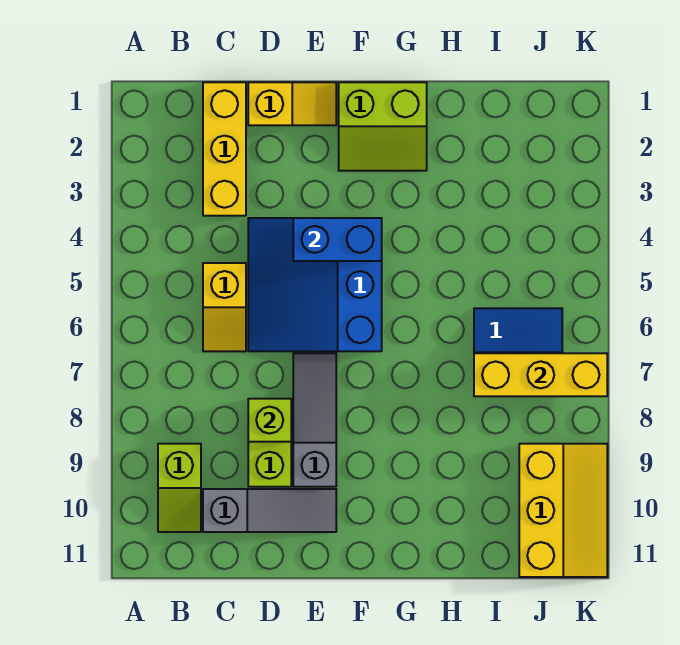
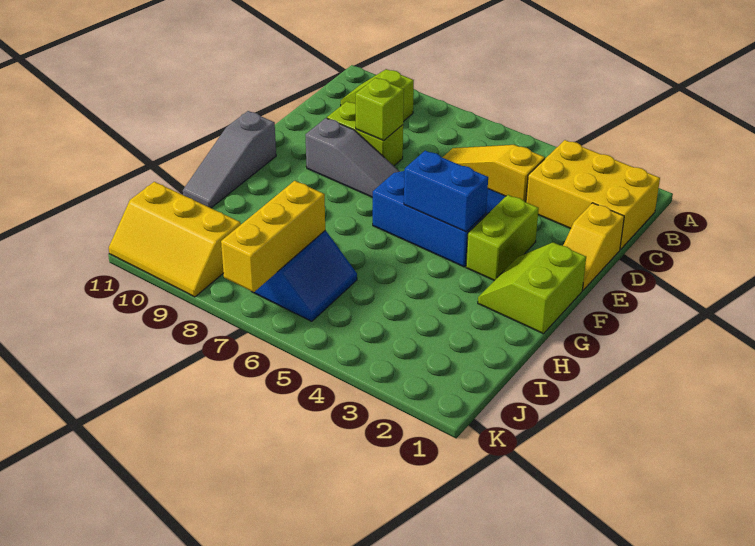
yellow 1x3 brick [203,82,246,216] -> yellow 2x3 brick [526,140,660,250]
yellow 1x2 slope [203,263,246,351] -> yellow 1x3 slope [442,145,545,202]
grey 1x3 slope [203,489,336,532] -> grey 1x3 slope moved to [183,111,276,208]
none -> lime 1x2 brick [466,195,539,281]
blue 1x2 brick [293,218,382,261] -> blue 1x2 brick turned to [404,151,488,232]

